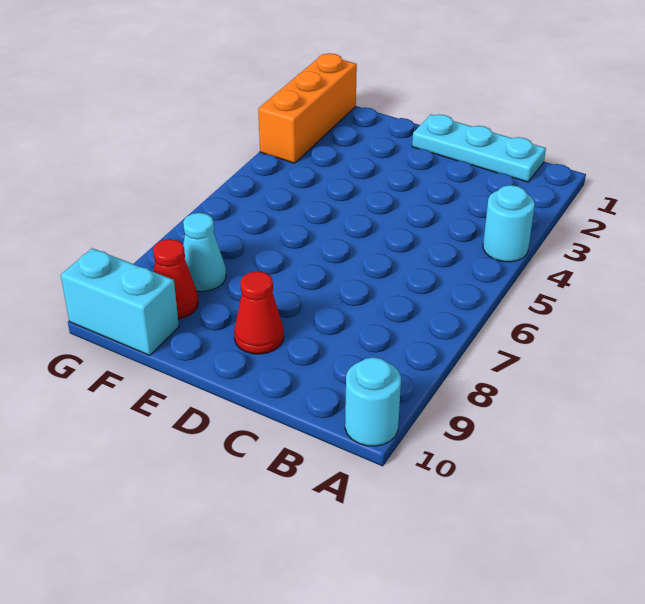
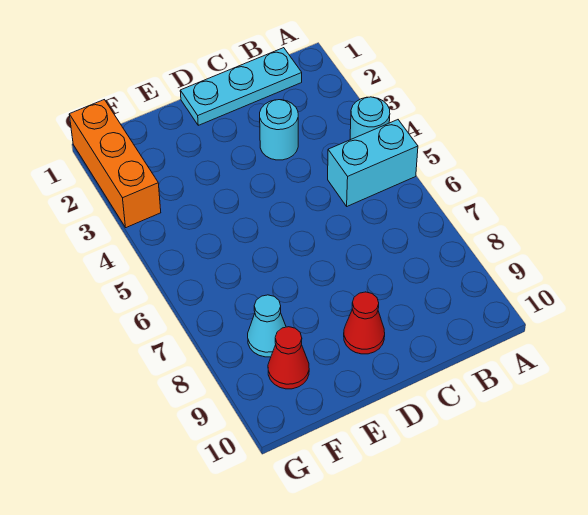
cyan 1x1 round brick [345,357,401,446] -> cyan 1x1 round brick moved to [260,100,298,160]
cyan 1x2 brick [61,248,179,355] -> cyan 1x2 brick moved to [328,120,418,206]

